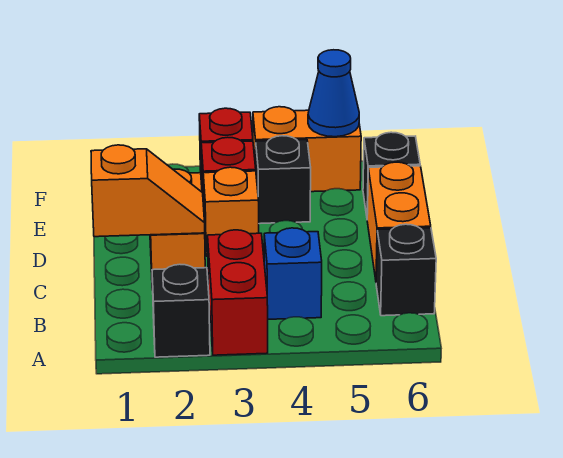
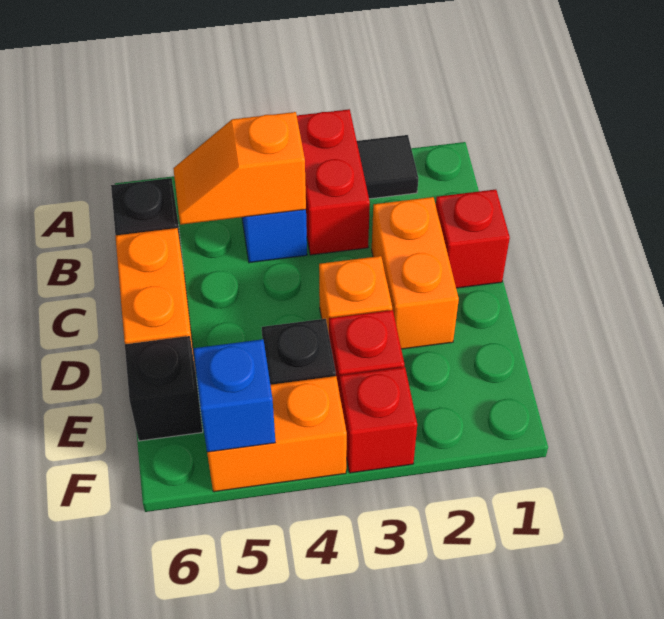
black 1x1 brick [152,264,210,357] -> black 1x1 tile [357,135,418,199]
none -> red 1x1 brick [436,189,510,288]
orange 1x2 slope [91,145,205,237] -> orange 1x2 slope moved to [173,112,306,224]
blue 1x1 cone [308,50,359,137] -> blue 1x1 brick [194,339,275,452]

